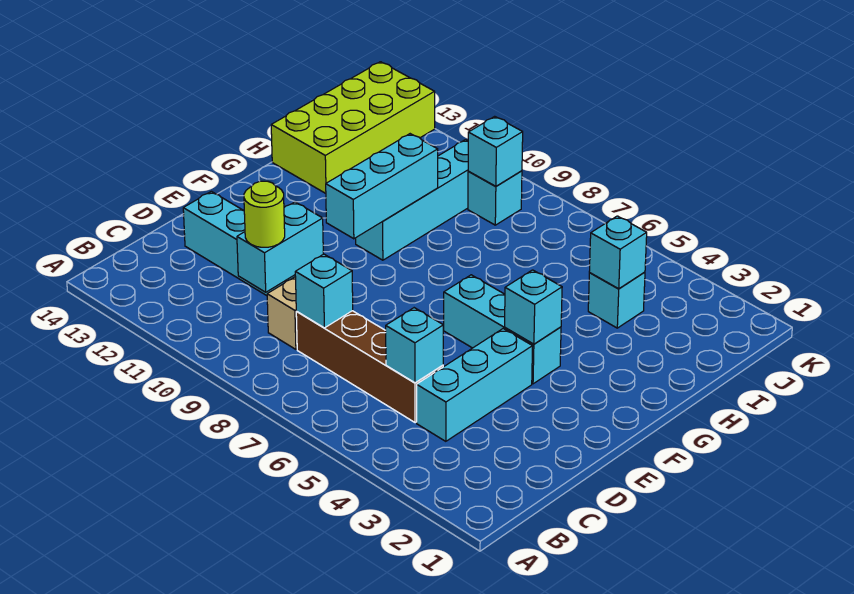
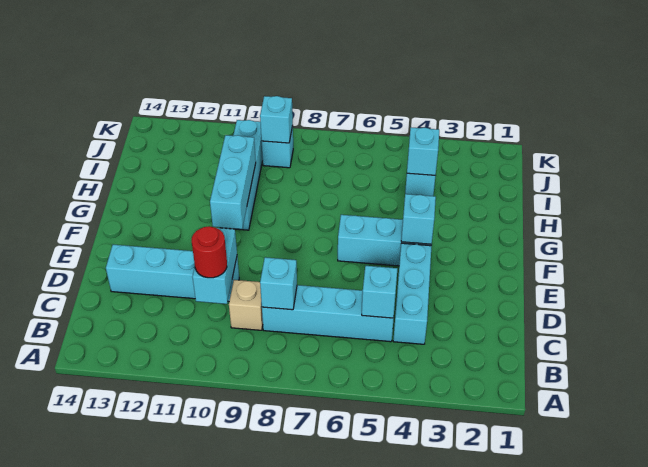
brown 1x4 brick [296,311,443,423] -> cyan 1x4 brick [262,285,394,342]
lime 1x1 round brick [244,181,285,247] -> red 1x1 round brick [192,226,227,278]
lime 2x4 brick [271,62,435,193] -> none

